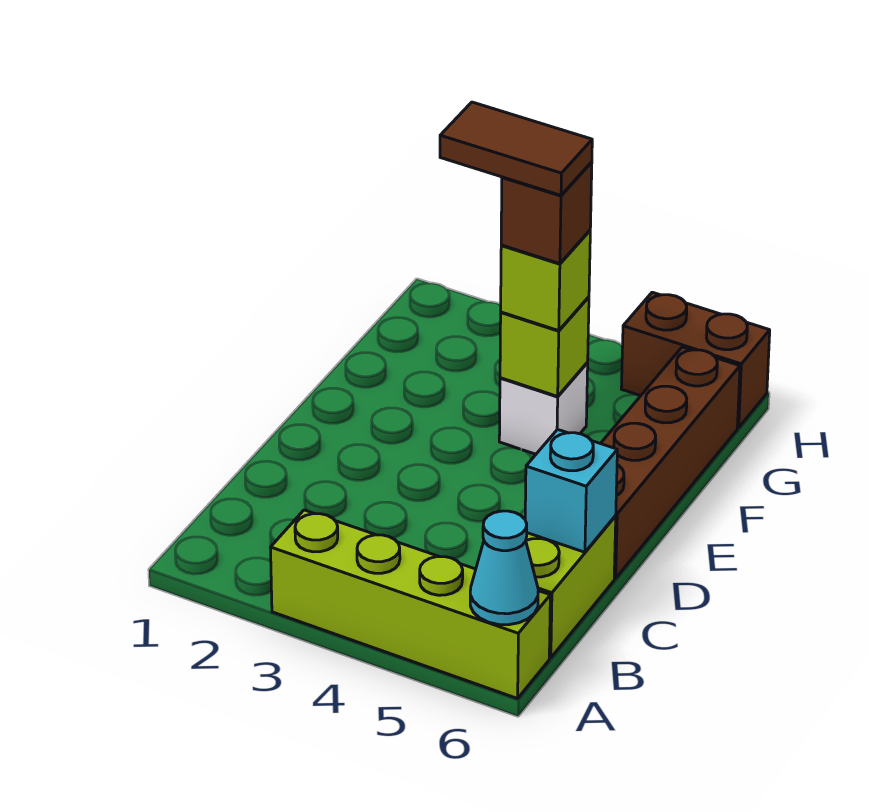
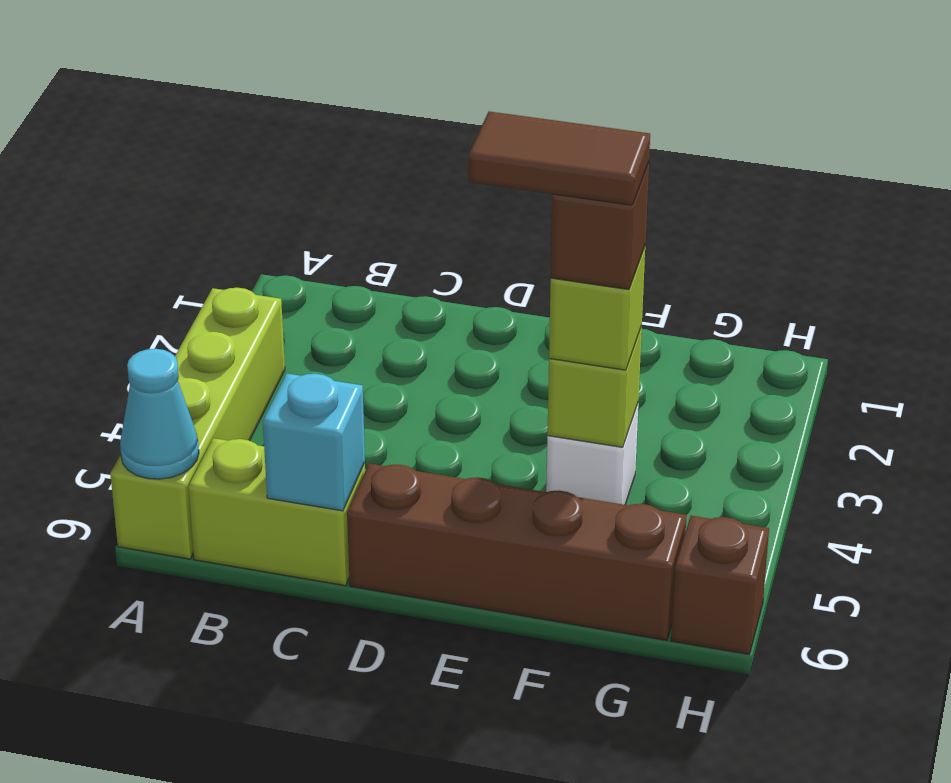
brown 1x2 tile [440,102,592,195] -> brown 1x2 tile turned to [469,112,650,205]
brown 1x2 brick [621,292,770,428] -> brown 1x1 brick [671,516,769,654]

